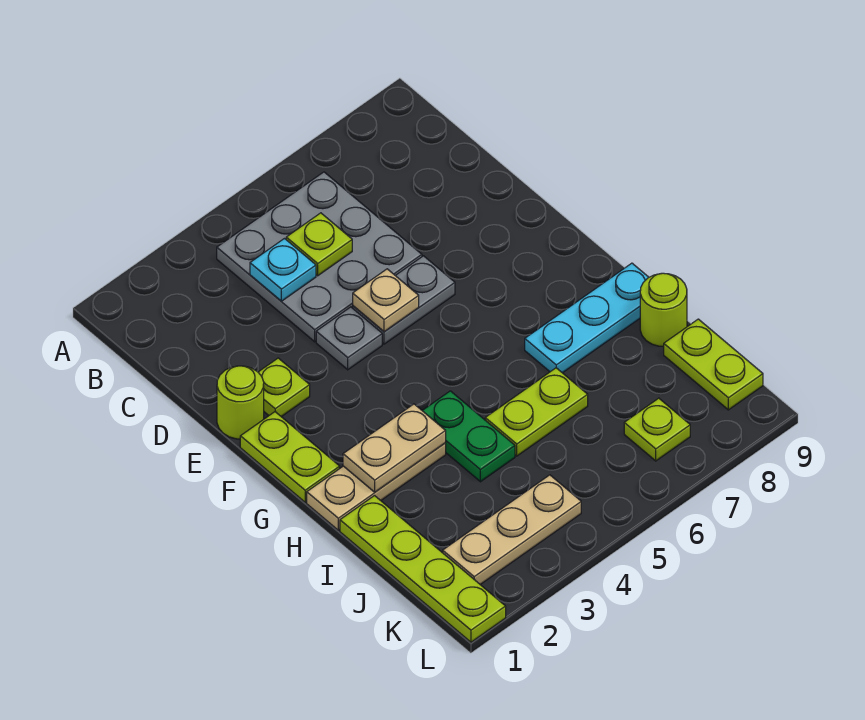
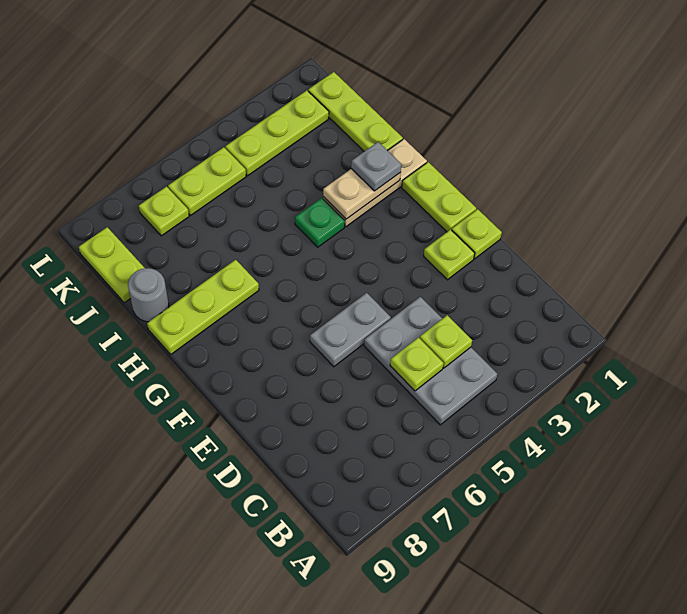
grey 3x3 plate [217,172,422,342] -> grey 2x3 plate [364,297,497,425]
cyan 1x1 plate [250,239,316,301] -> lime 1x1 plate [420,315,472,368]
lime 1x1 round brick [217,366,264,439] -> lime 1x1 plate [452,209,502,259]
grey 1x1 plate [316,307,382,370] -> grey 1x1 plate moved to [351,142,401,191]
tan 1x1 plate [353,269,419,332] -> none
green 1x2 plate [422,391,515,482] -> green 1x1 plate [295,198,345,247]
cyan 1x3 plate [525,263,649,373] -> lime 1x3 plate [147,260,259,354]
lime 1x4 plate [340,496,506,642] -> lime 1x3 plate [308,72,403,151]
lime 1x2 plate [485,368,588,456] -> lime 1x2 plate moved to [168,147,246,216]
lime 1x1 round brick [640,273,687,346] -> grey 1x1 round brick [128,268,169,322]
tan 1x3 plate [443,475,581,585] -> lime 1x3 plate [225,90,329,176]

